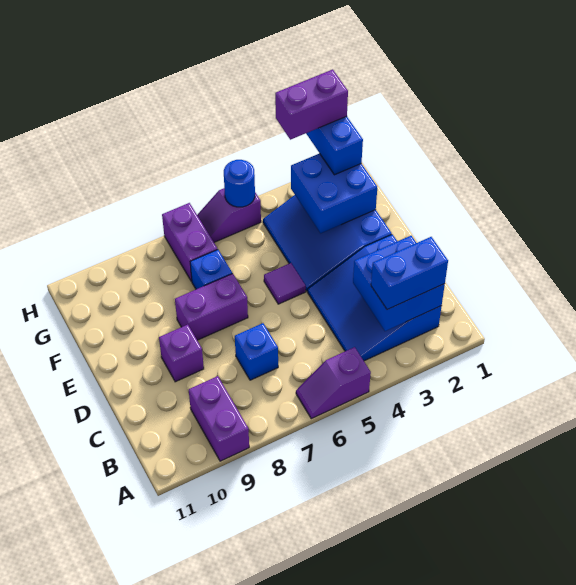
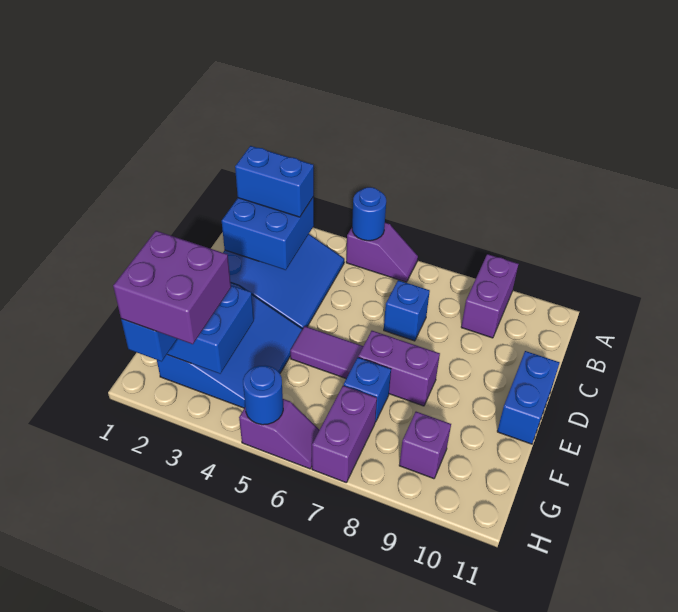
none -> blue 1x1 round brick [352,187,386,241]
purple 1x1 brick [159,325,204,382] -> purple 1x1 brick moved to [399,412,451,479]
none -> blue 1x2 brick [497,351,560,444]
purple 1x1 tile [264,263,306,304] -> purple 1x2 tile [290,326,363,378]
purple 1x2 brick [275,69,348,140] -> purple 2x2 brick [113,231,231,344]

